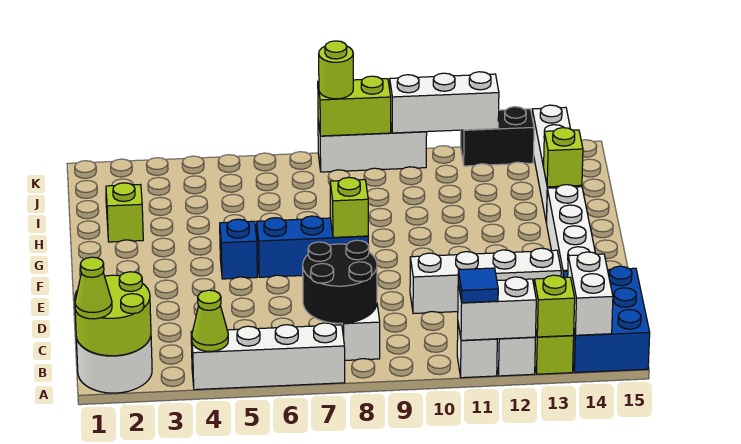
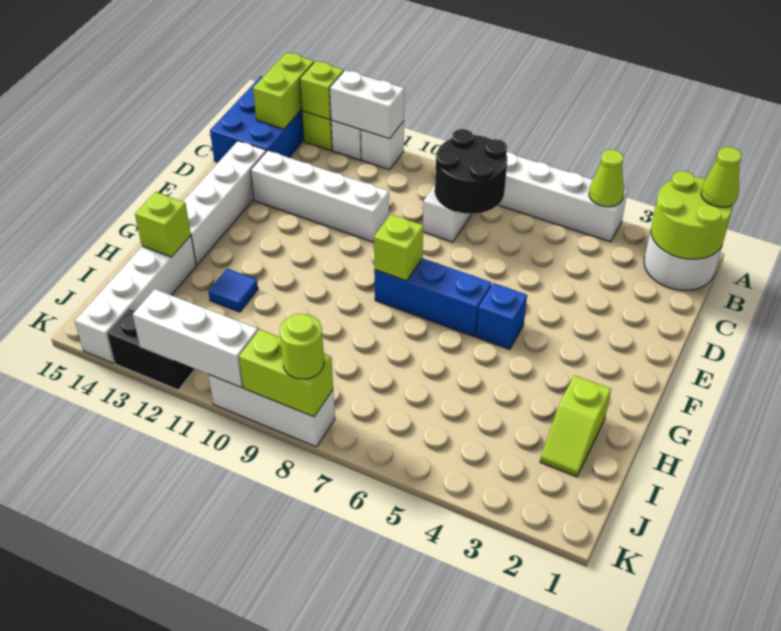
blue 1x1 tile [458,268,498,303] -> blue 1x1 tile moved to [208,269,258,312]
white 1x2 brick [568,252,613,335] -> lime 1x2 brick [253,52,314,129]

